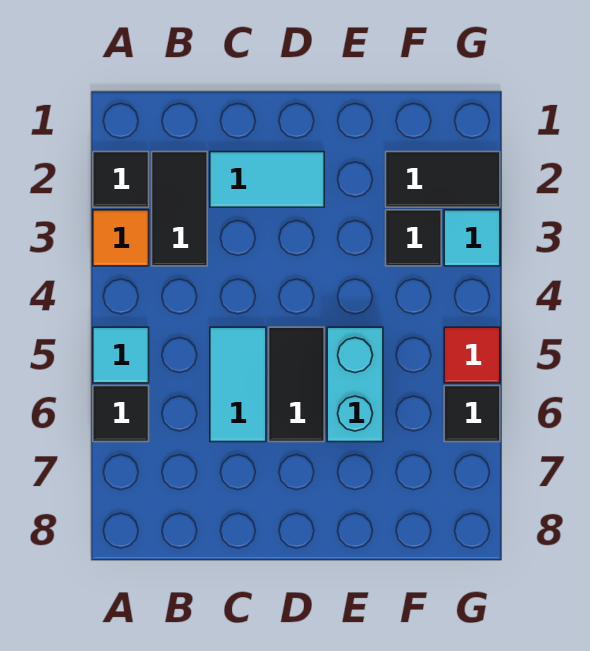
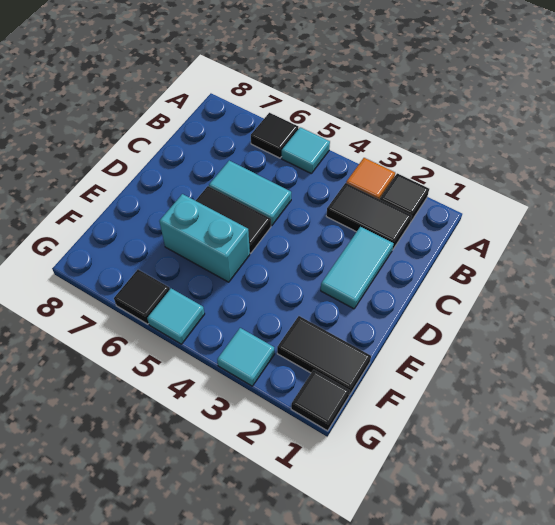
black 1x2 tile [386,152,500,207] -> black 1x2 tile turned to [277,316,371,395]
black 1x1 tile [386,210,441,266] -> black 1x1 tile moved to [291,370,350,431]
red 1x1 tile [444,327,500,383] -> cyan 1x1 tile [147,288,205,344]

